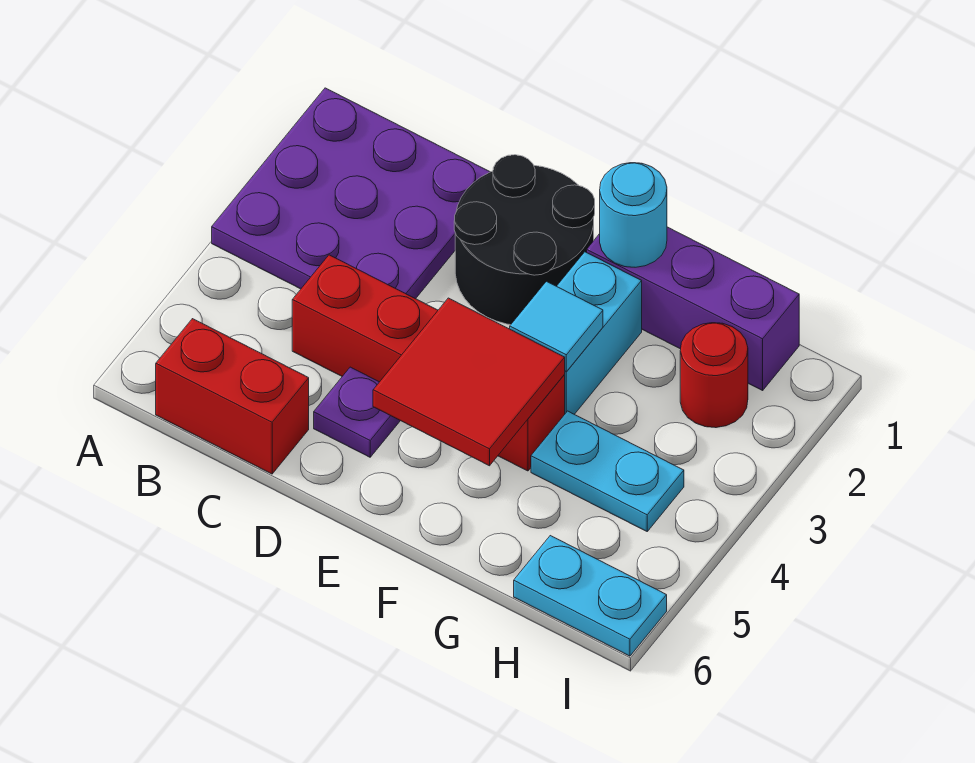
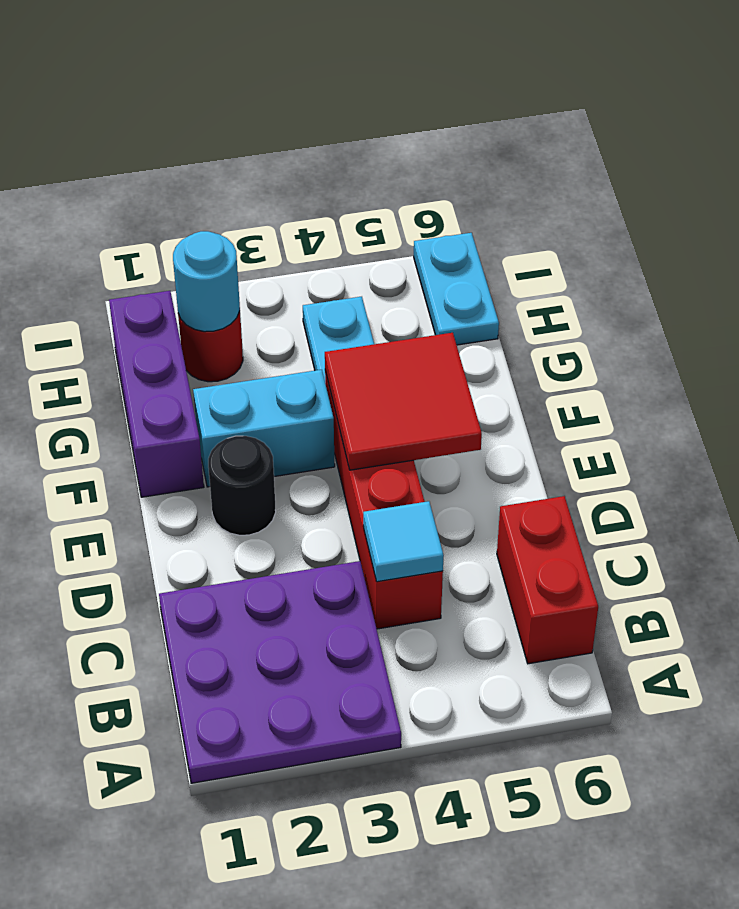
black 2x2 round brick [454,155,595,325] -> black 1x1 round brick [208,436,276,535]
purple 1x1 plate [314,367,400,457] -> none
cyan 1x1 round brick [600,163,667,267] -> cyan 1x1 round brick moved to [173,231,240,332]
cyan 1x1 tile [510,281,603,372] -> cyan 1x1 tile moved to [363,501,444,582]

